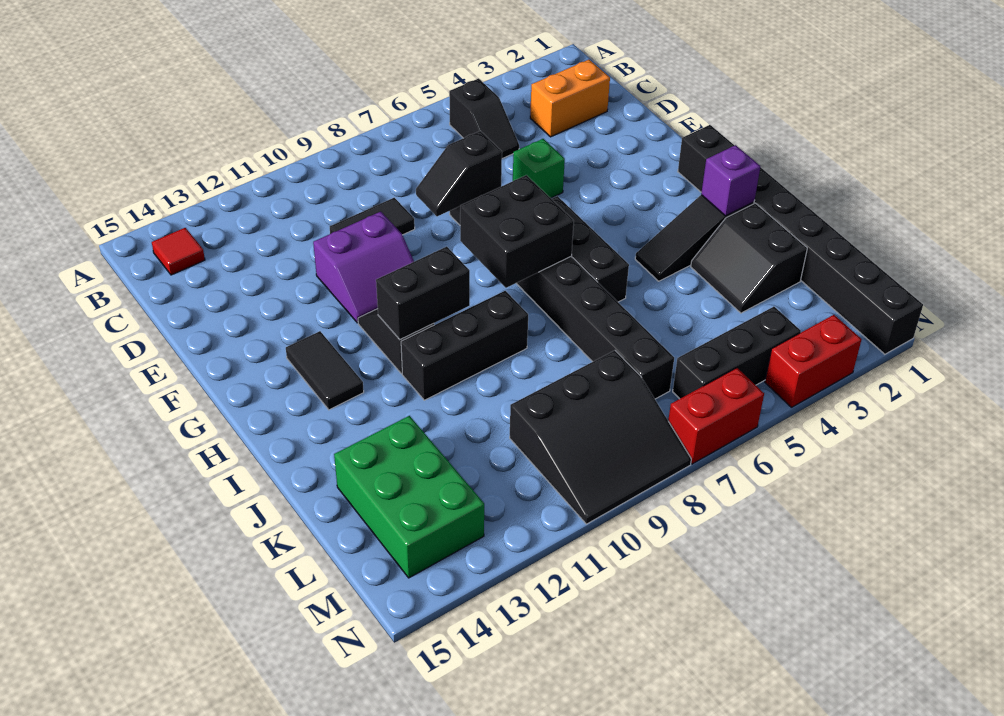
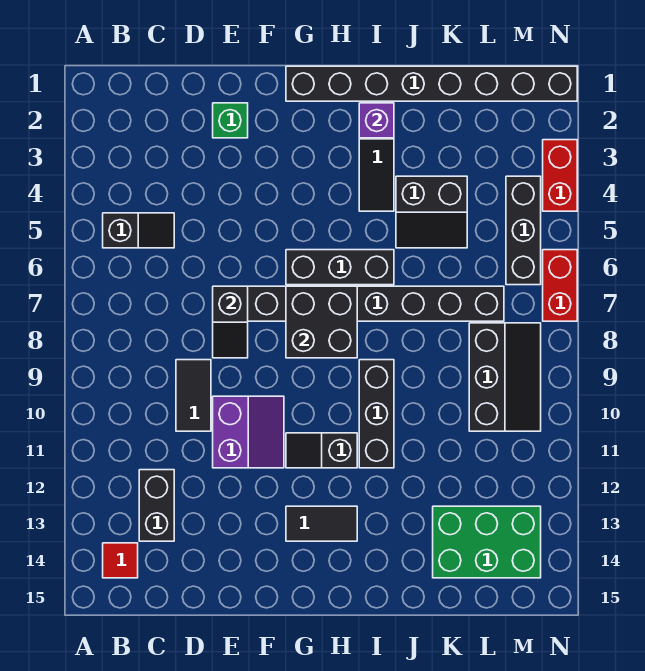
orange 1x2 brick [530,60,610,137] -> none
green 1x1 brick [513,139,565,198] -> green 1x1 brick moved to [213,103,248,138]
black 1x2 brick [376,247,470,340] -> black 1x2 brick moved to [139,470,174,541]
black 2x2 slope [691,203,807,313] -> black 2x2 slope moved to [396,176,467,248]
black 3x3 slope [510,350,691,524] -> black 2x3 slope [469,323,541,431]

